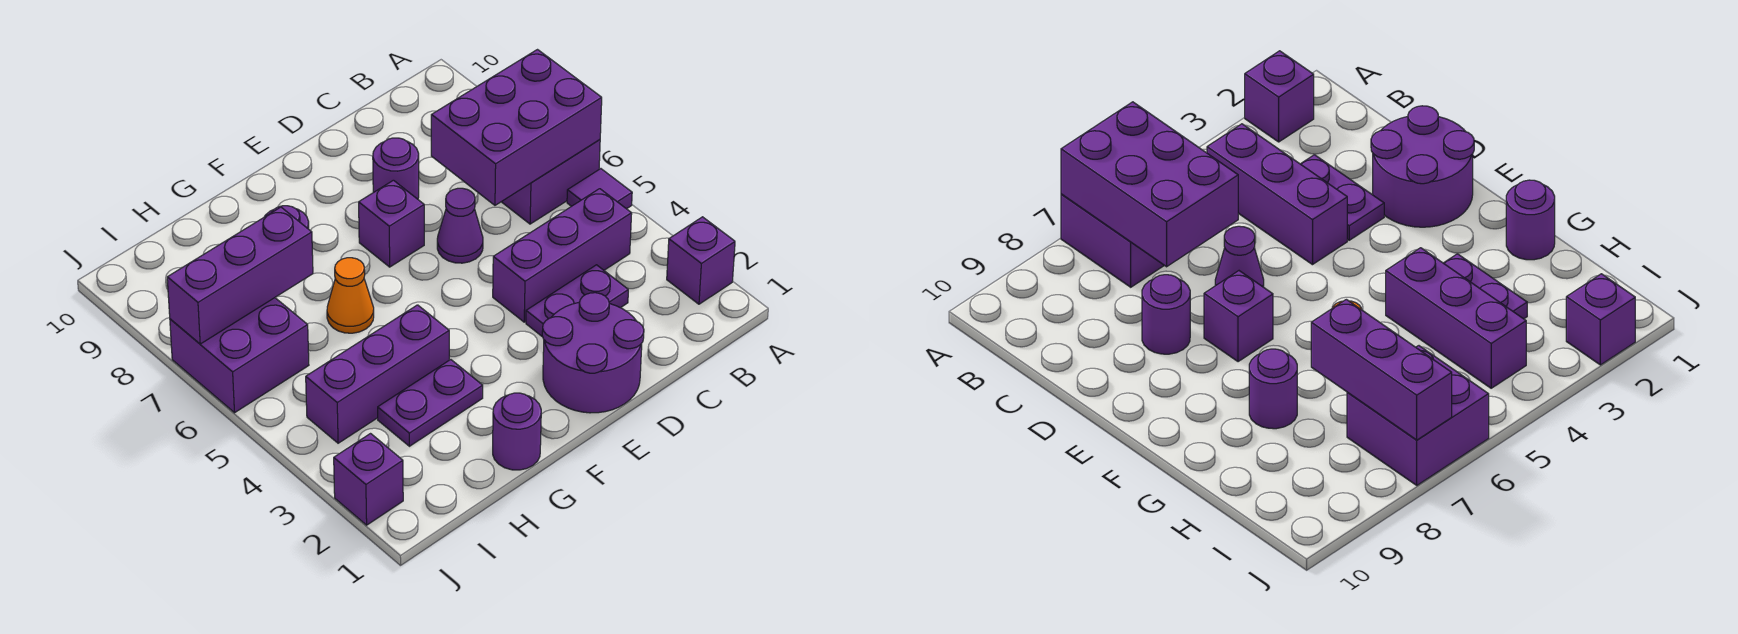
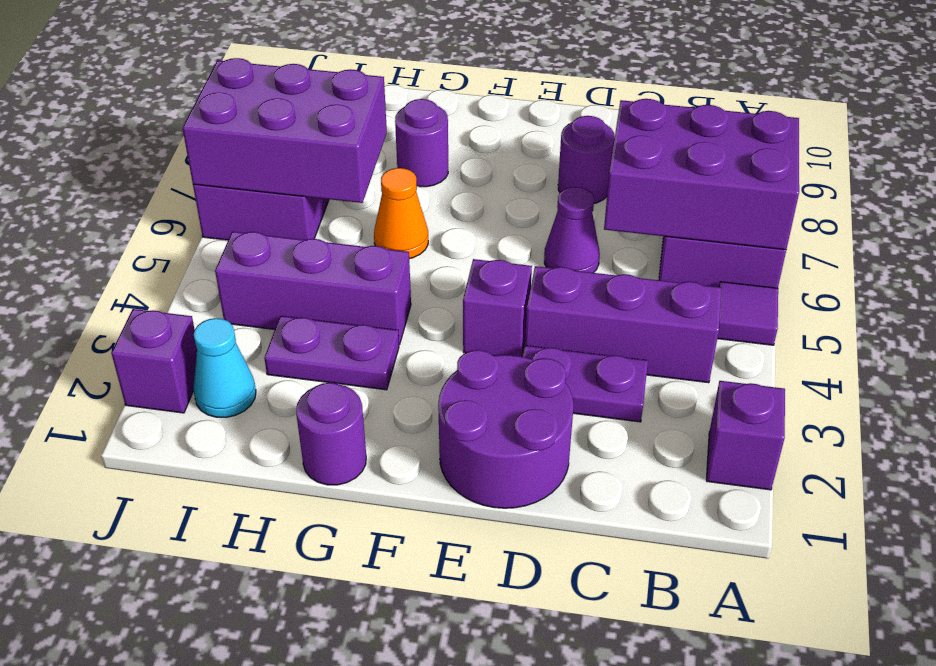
purple 1x1 brick [359,180,424,267] -> purple 1x1 brick moved to [463,259,532,357]
purple 1x3 brick [167,207,313,344] -> purple 2x3 brick [183,58,387,203]
none -> cyan 1x1 cone [193,318,256,417]

